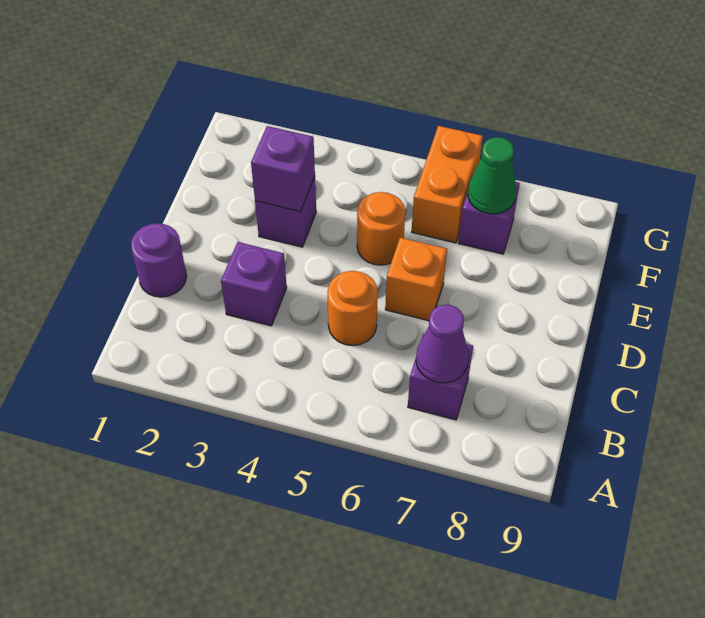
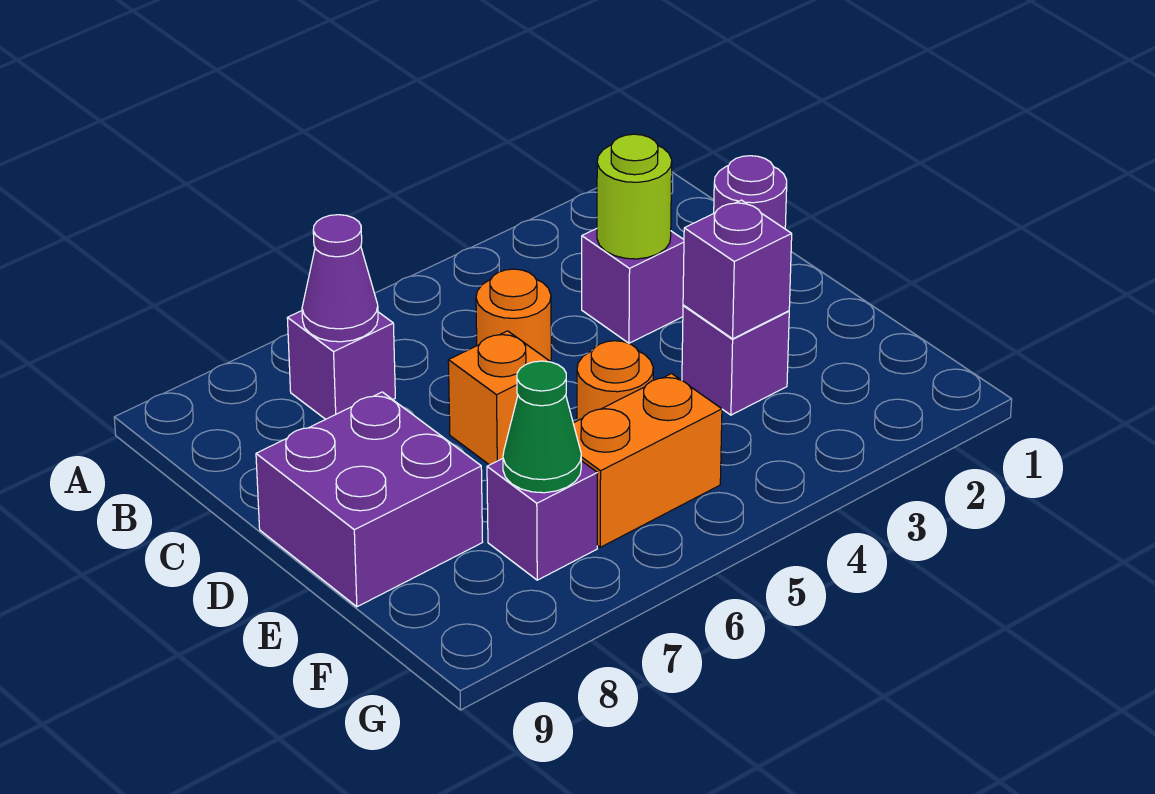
none -> lime 1x1 round brick [597,134,672,259]
none -> purple 2x2 brick [256,392,483,607]
orange 1x2 brick [412,126,483,243] -> orange 1x2 brick turned to [573,374,722,547]

